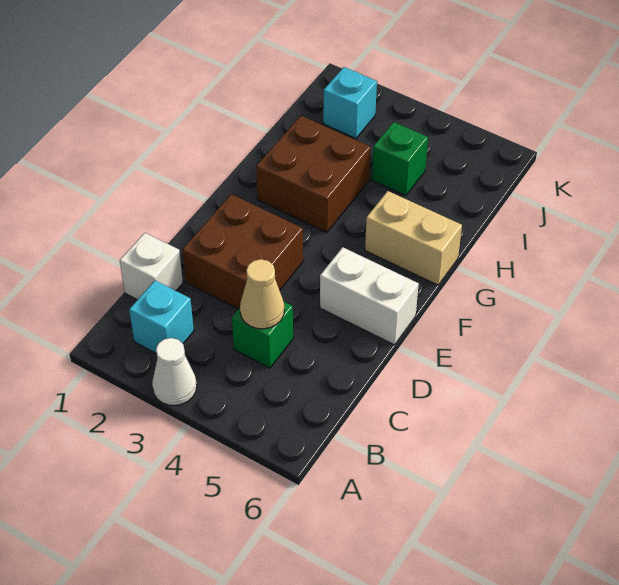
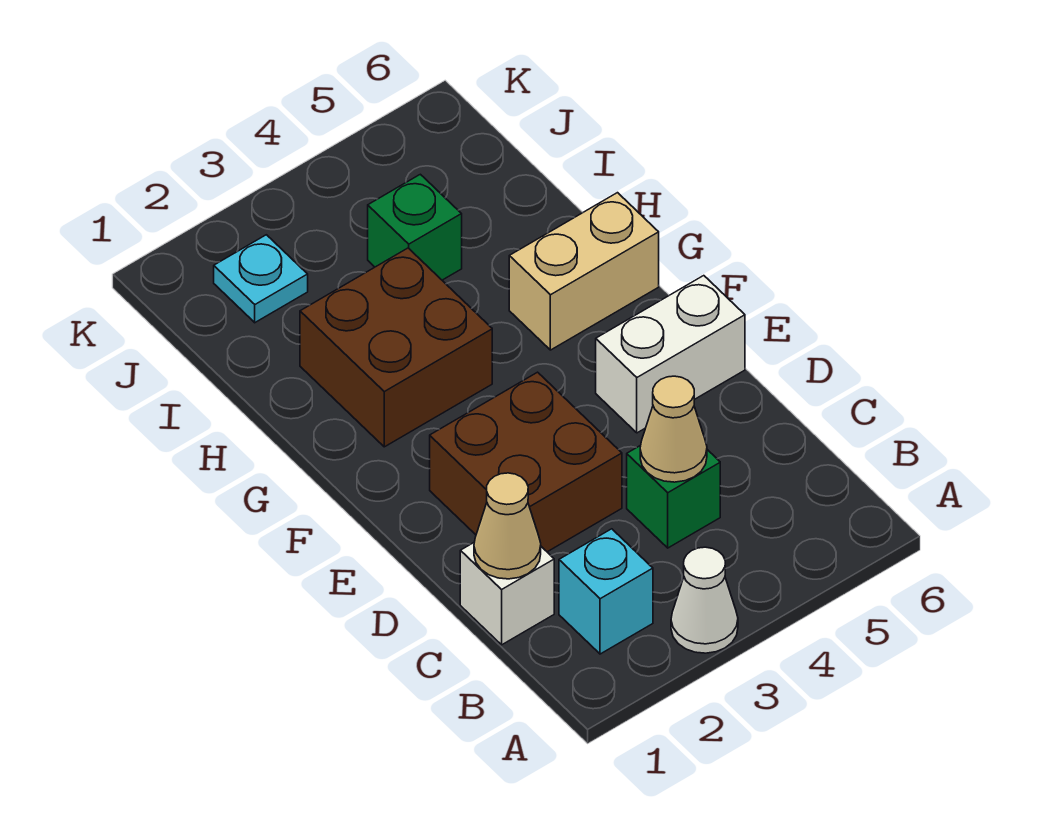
none -> tan 1x1 cone [474,473,541,579]
cyan 1x1 brick [323,67,377,138] -> cyan 1x1 plate [214,235,308,323]

